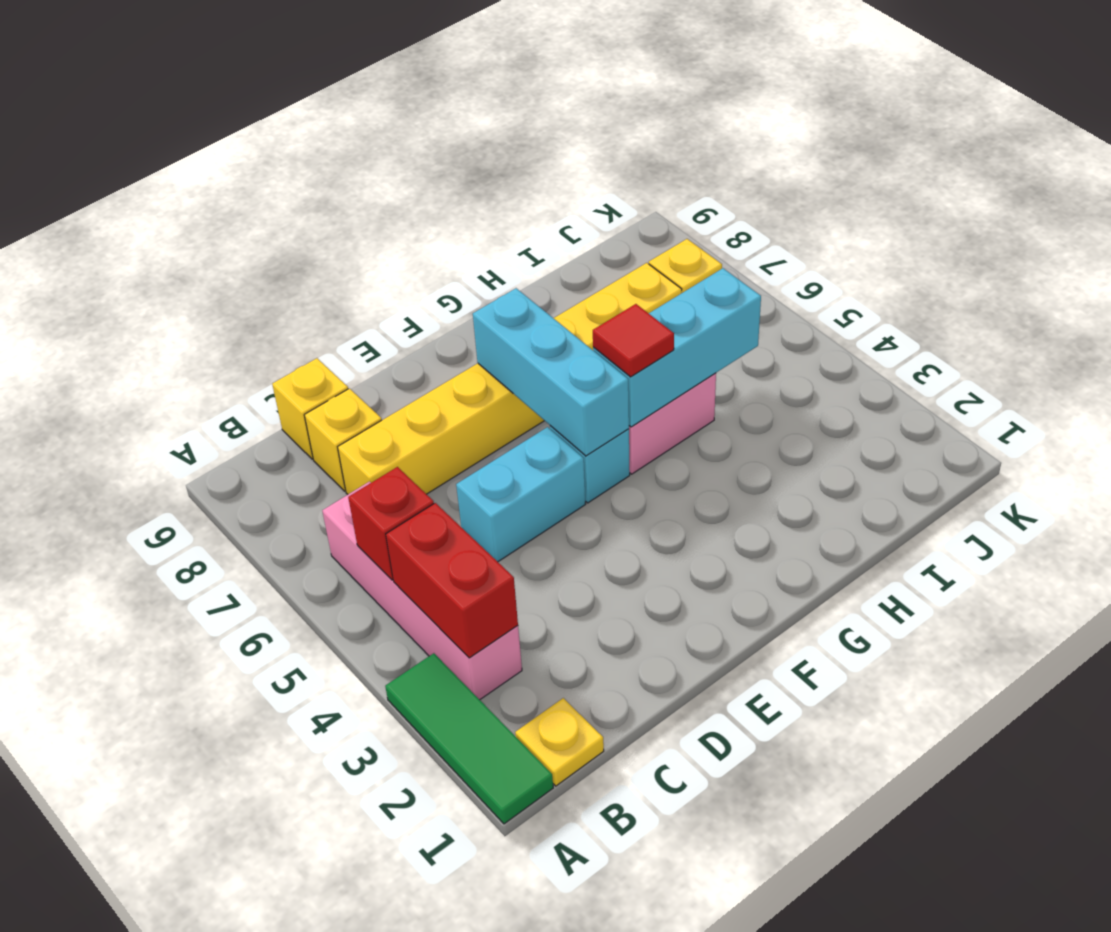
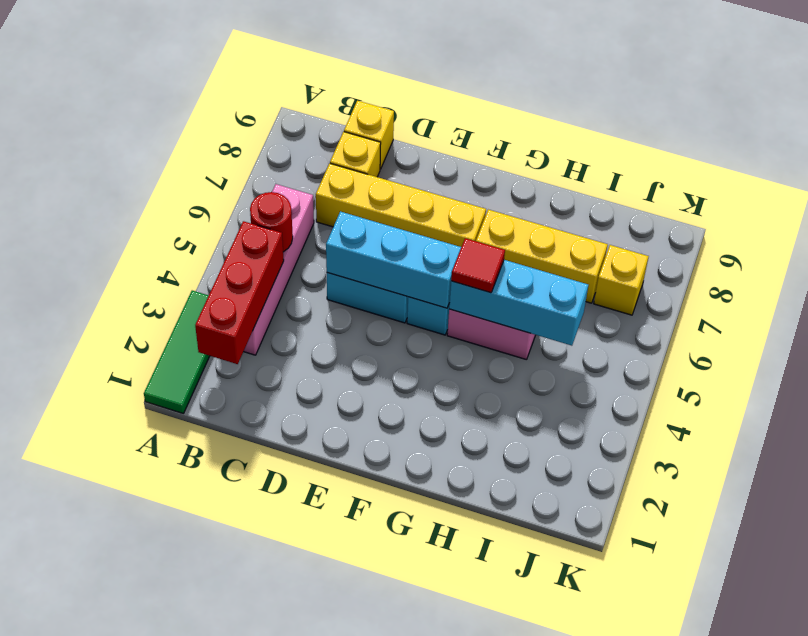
yellow 1x1 plate [515,698,604,786] -> none
red 1x2 brick [386,503,518,658] -> red 1x3 brick [195,221,284,364]
red 1x1 brick [348,467,434,580] -> red 1x1 round brick [250,192,293,252]
cyan 1x3 brick [473,288,629,456] -> cyan 1x3 brick turned to [326,211,461,308]

